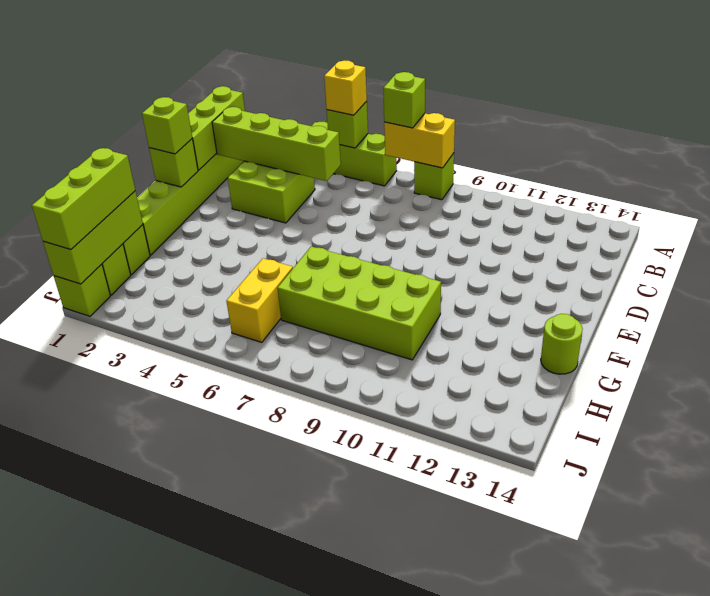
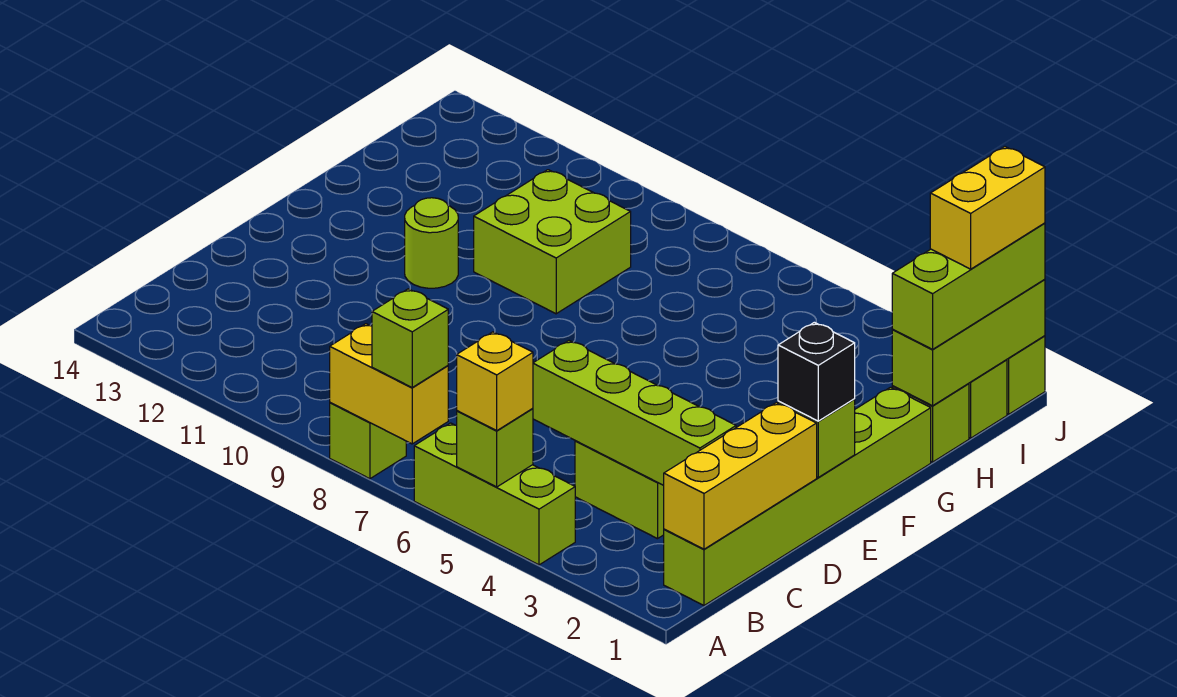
lime 1x3 brick [188,86,245,170] -> yellow 1x3 brick [664,403,817,549]
lime 1x1 brick [142,97,192,154] -> black 1x1 brick [778,322,855,421]
lime 2x4 brick [277,246,441,360] -> lime 2x2 brick [474,170,631,314]
lime 1x1 round brick [541,314,583,374] -> lime 1x1 round brick moved to [405,198,458,288]
yellow 1x2 brick [227,258,293,342] -> yellow 1x2 brick moved to [930,147,1045,269]

